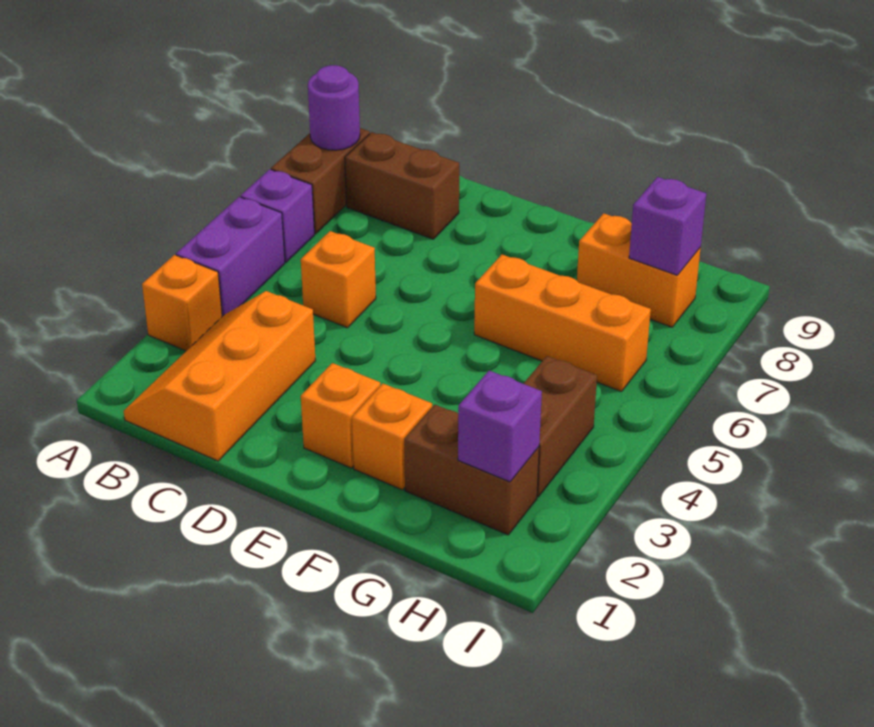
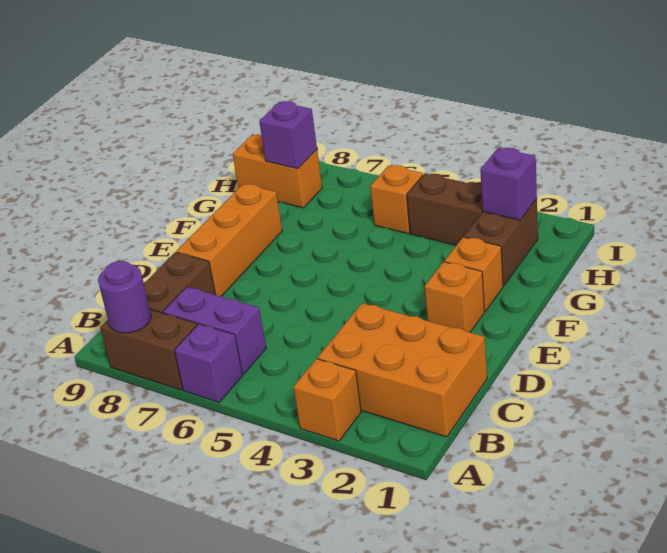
purple 1x2 brick [176,197,285,316] -> purple 1x2 brick moved to [163,287,266,374]
orange 2x3 slope [124,291,316,461] -> orange 2x3 brick [318,303,487,437]
orange 1x1 brick [301,231,376,328] -> orange 1x1 brick moved to [370,165,423,234]
orange 1x3 brick [474,255,651,392] -> orange 1x3 brick moved to [177,184,282,296]
orange 1x2 brick [577,213,701,327] -> orange 1x2 brick turned to [233,135,322,208]

